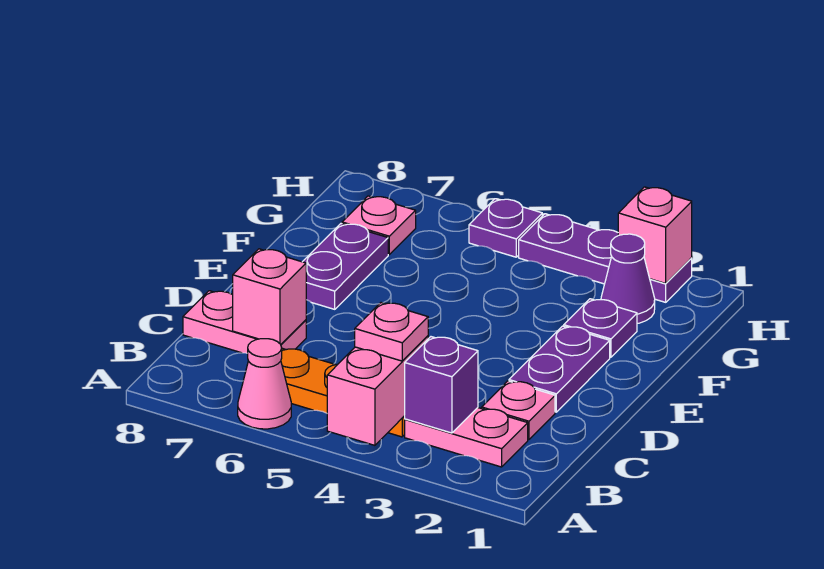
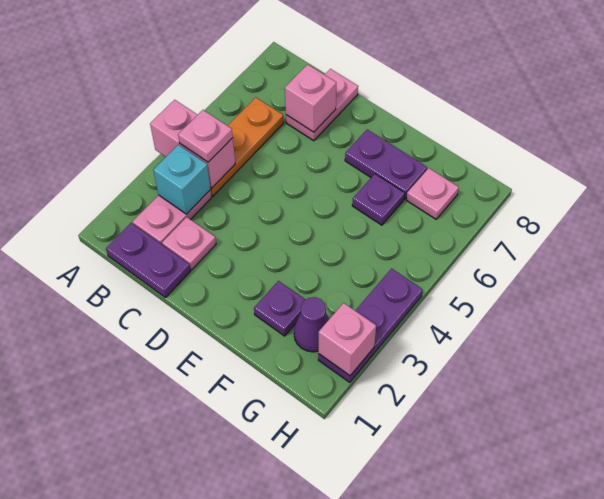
pink 1x1 cone [238,339,291,429] -> none
purple 1x1 brick [405,337,478,433] -> cyan 1x1 brick [153,145,211,214]
purple 1x2 plate [509,326,610,412] -> purple 1x2 plate moved to [106,223,191,298]
purple 1x1 plate [469,199,542,257] -> purple 1x1 plate moved to [352,174,405,225]

